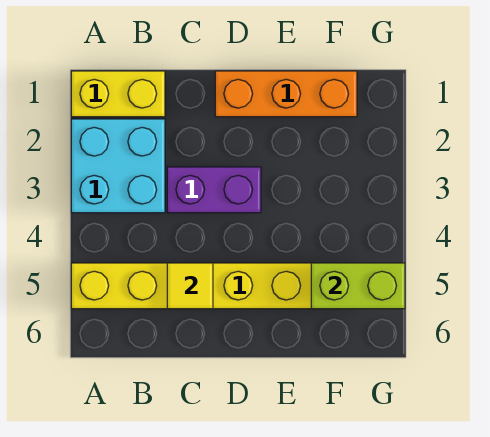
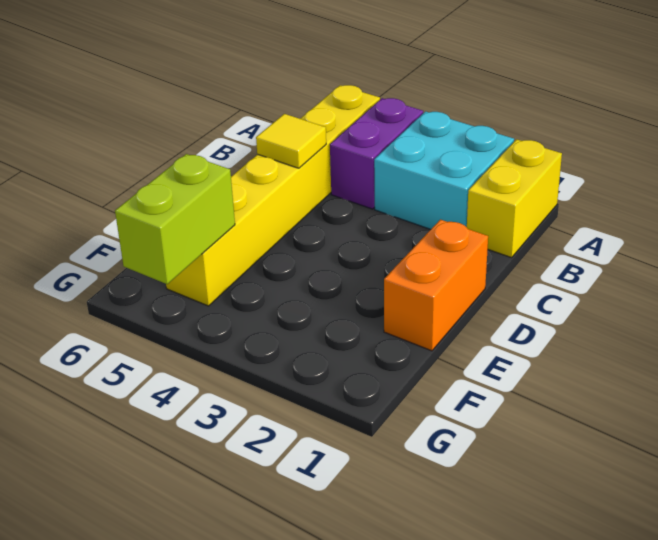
purple 1x2 brick [167,167,261,213] -> purple 1x2 brick moved to [330,98,423,209]
orange 1x3 brick [215,71,357,117] -> orange 1x2 brick [384,220,488,351]

